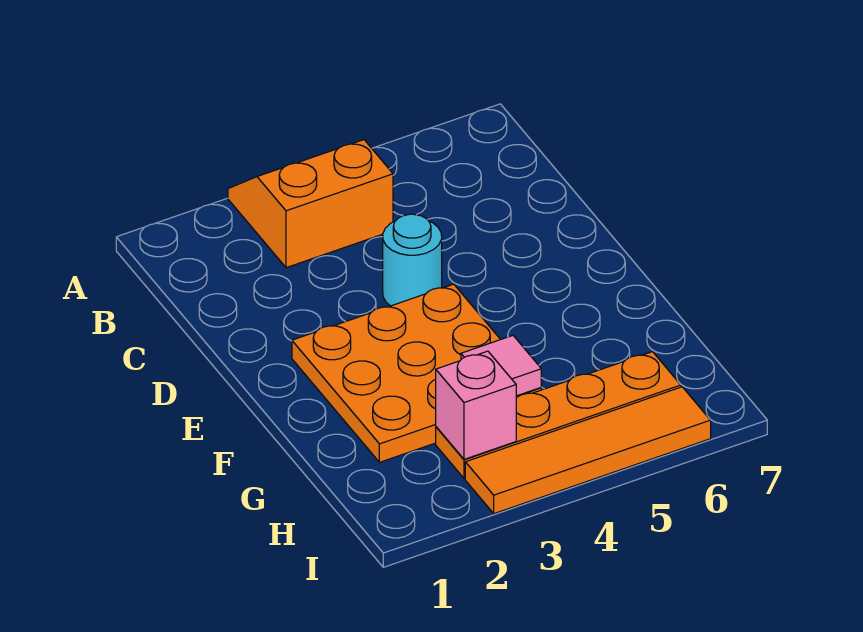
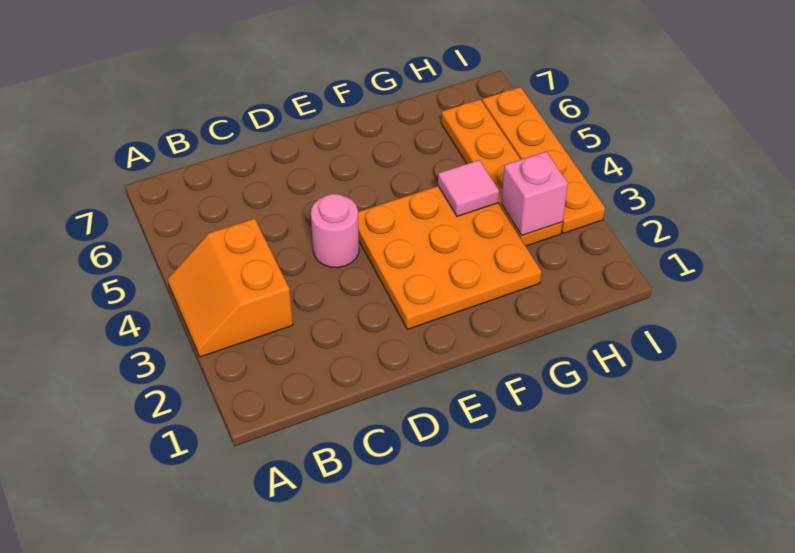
cyan 1x1 round brick [383,214,442,306] -> pink 1x1 round brick [311,194,359,268]
orange 1x4 tile [465,387,711,514] -> orange 1x4 plate [482,87,605,233]

